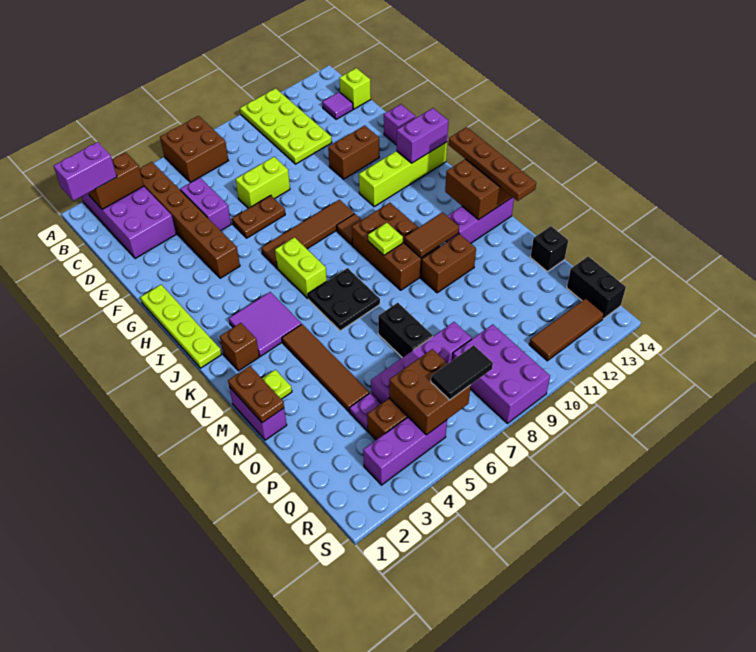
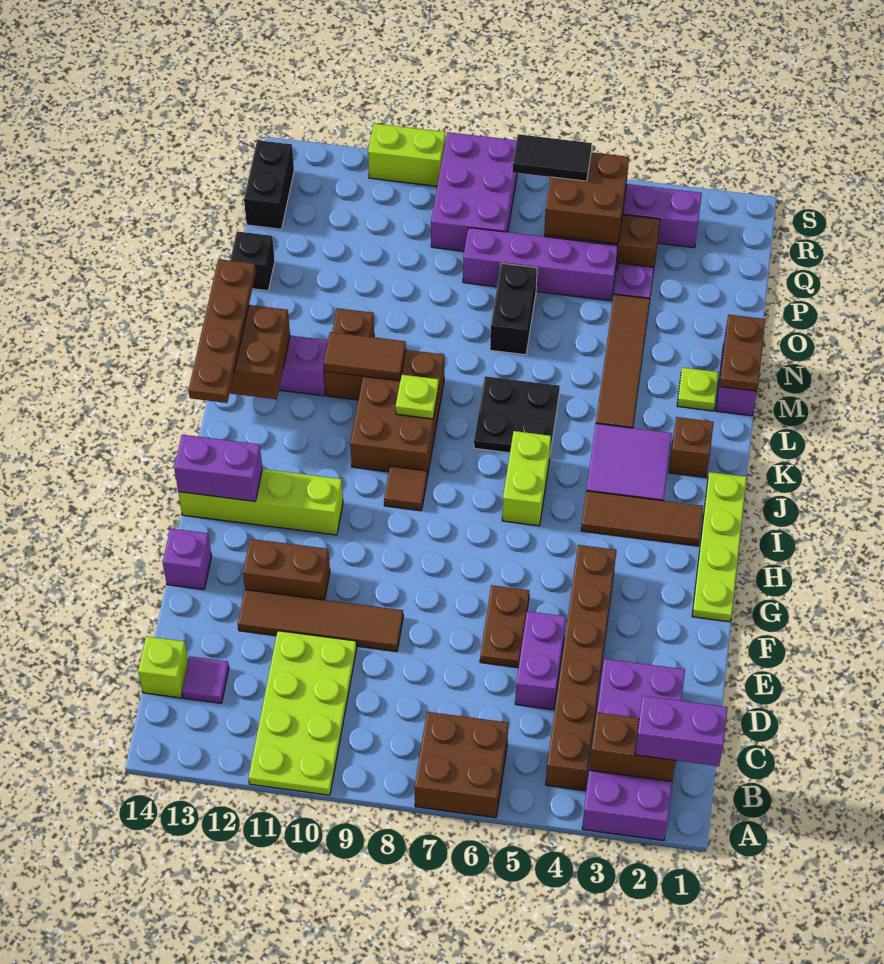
lime 1x2 brick [235,157,290,208] -> lime 1x2 brick moved to [368,124,445,186]
brown 1x2 plate [232,195,285,238] -> brown 1x2 plate turned to [480,585,529,668]
brown 1x4 tile [261,200,354,268] -> brown 1x4 tile moved to [238,590,403,652]
brown 1x2 brick [421,234,476,293] -> brown 1x2 brick turned to [324,308,374,400]
brown 1x3 tile [529,298,604,361] -> brown 1x3 tile moved to [581,491,703,546]

